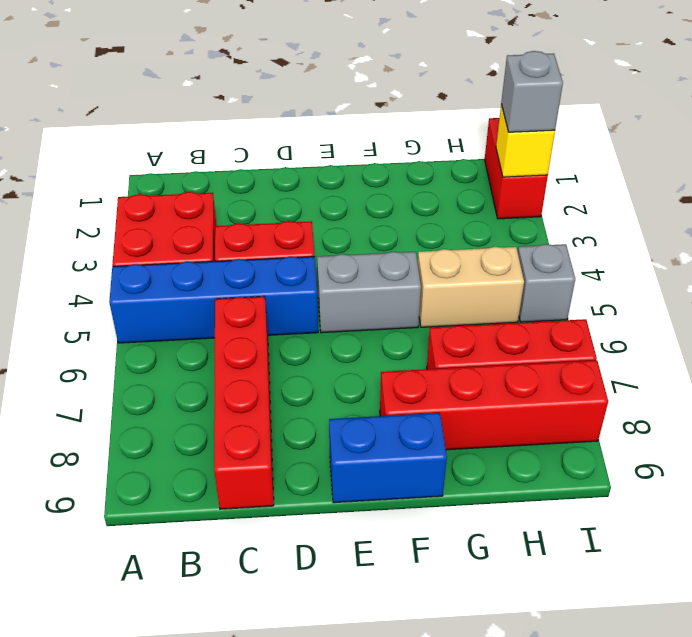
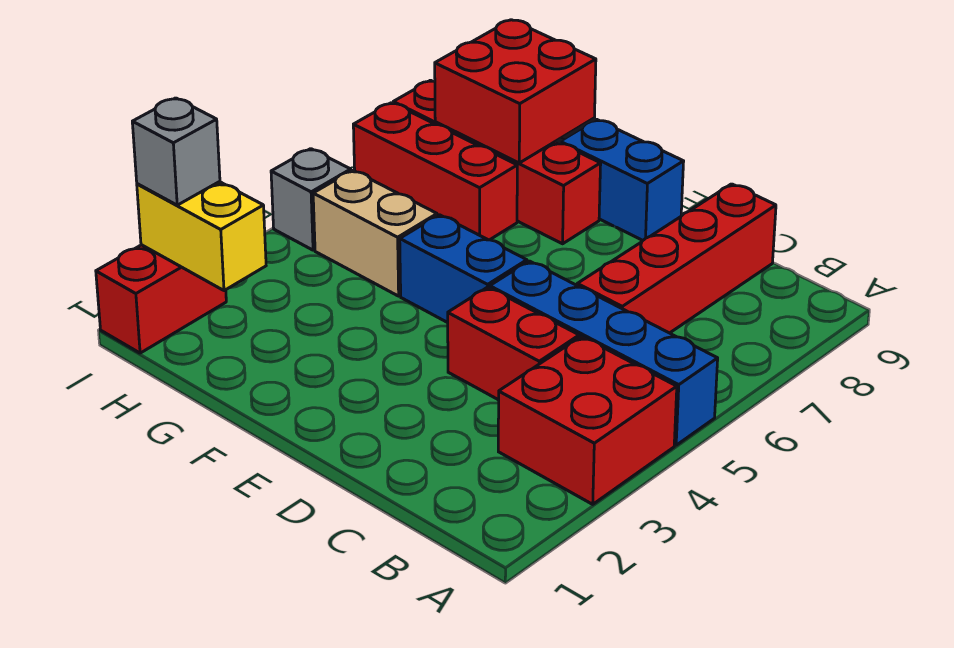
grey 1x2 brick [317,252,421,333] -> blue 1x2 brick [400,215,527,323]
none -> red 2x2 brick [435,20,596,163]
yellow 1x1 brick [496,104,555,177] -> yellow 1x2 brick [137,182,266,291]

